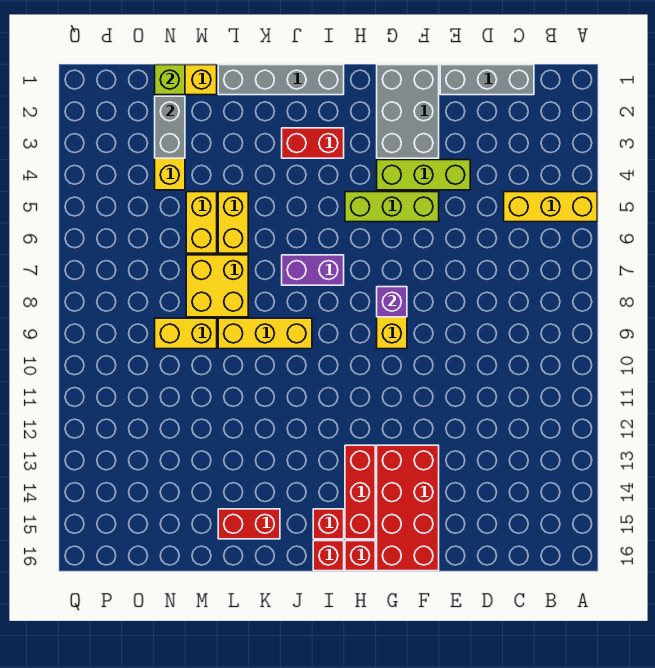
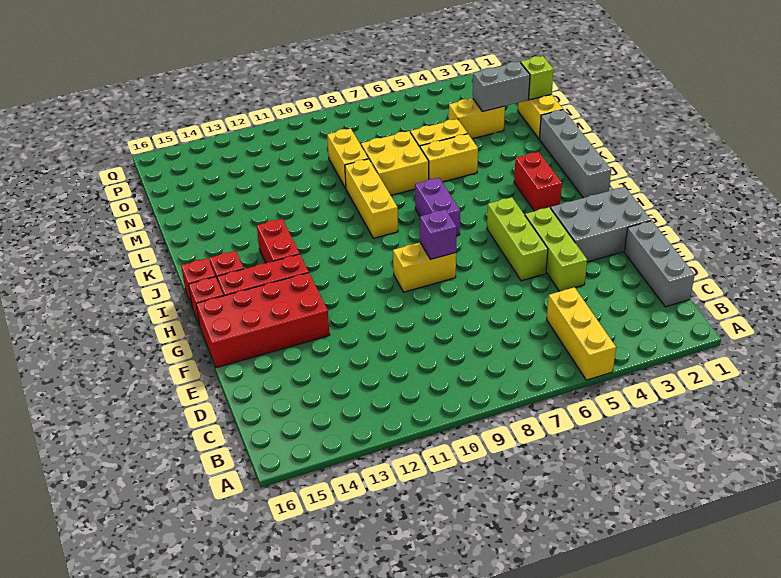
red 1x2 brick [218,509,280,539] -> red 1x2 brick moved to [257,219,300,263]

